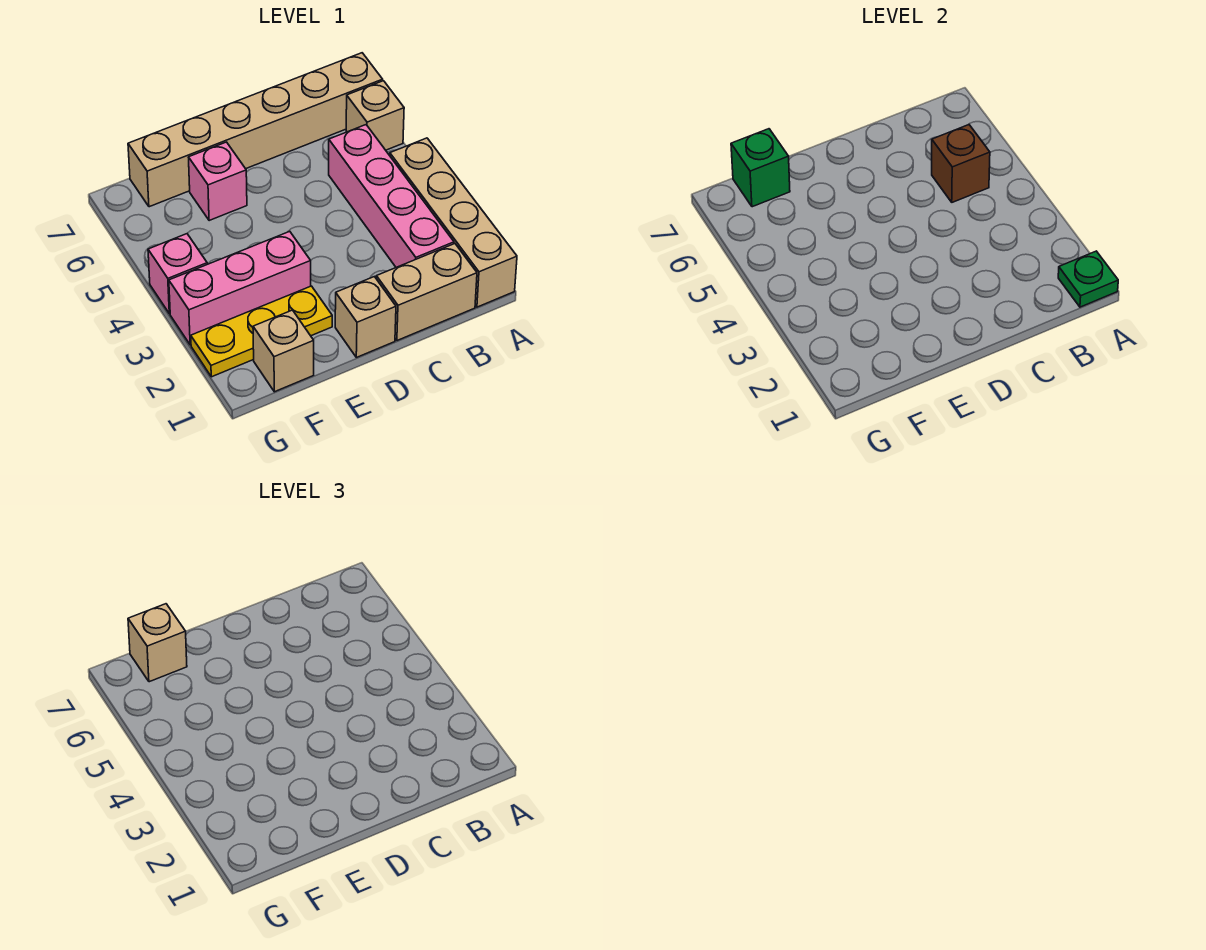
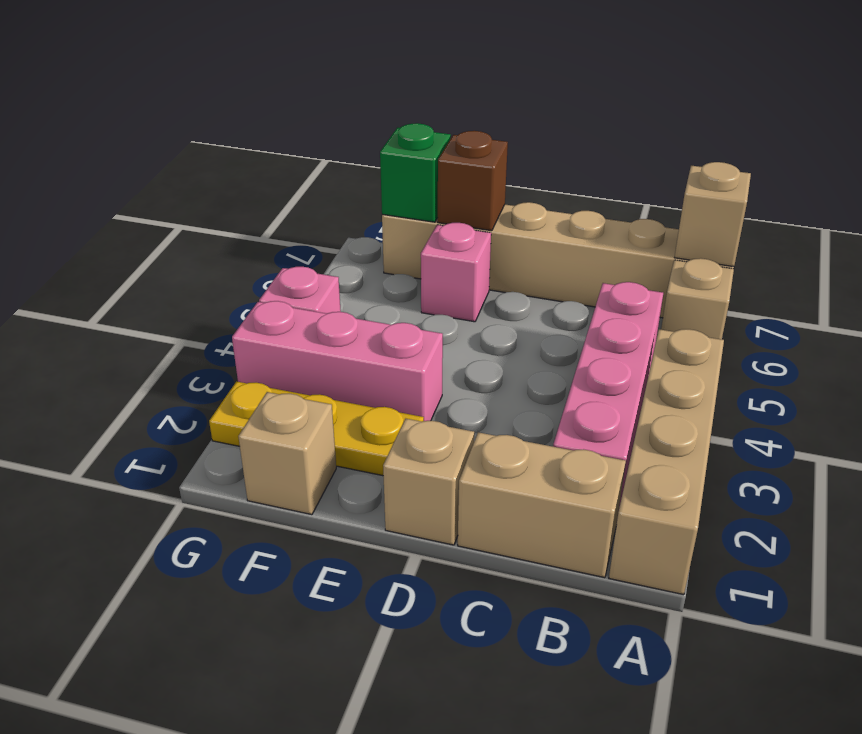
green 1x1 plate [1058,251,1118,307] -> none
brown 1x1 brick [932,125,990,202] -> brown 1x1 brick moved to [438,131,508,231]
tan 1x1 brick [128,604,187,682] -> tan 1x1 brick moved to [675,162,751,267]

